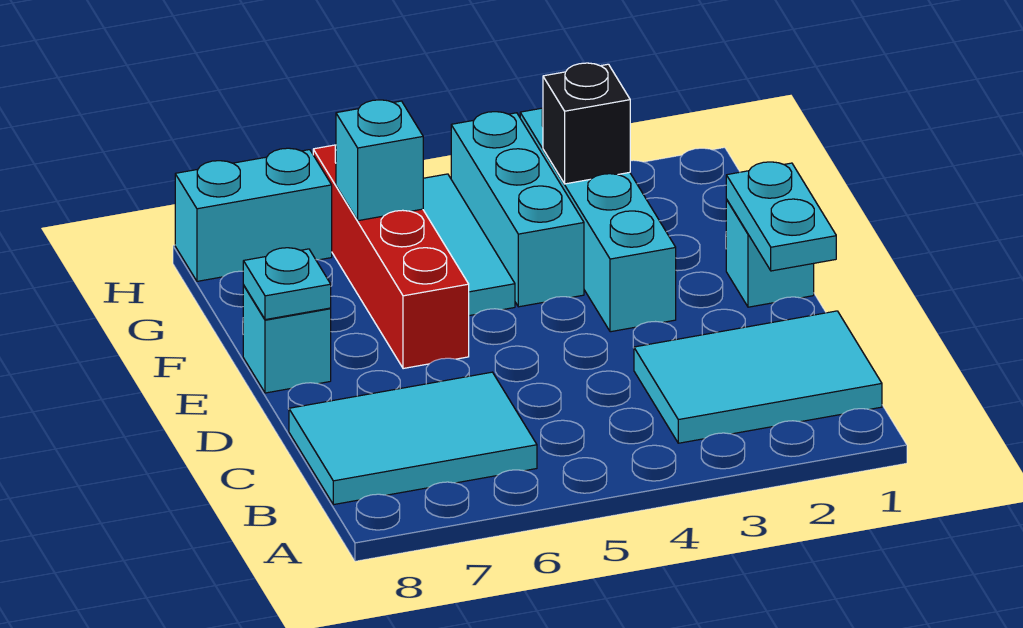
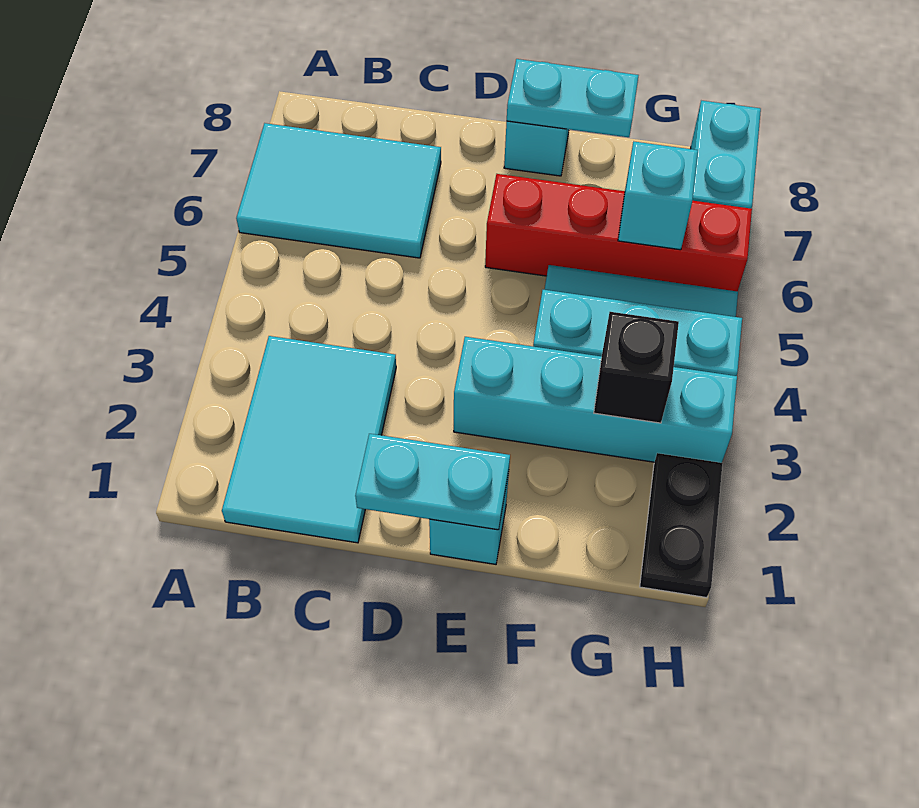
cyan 2x3 tile [289,372,537,505] -> cyan 2x3 tile turned to [236,123,441,258]
cyan 1x1 plate [243,248,331,320] -> cyan 1x2 plate [507,59,639,137]
none -> black 1x2 plate [640,453,723,598]

